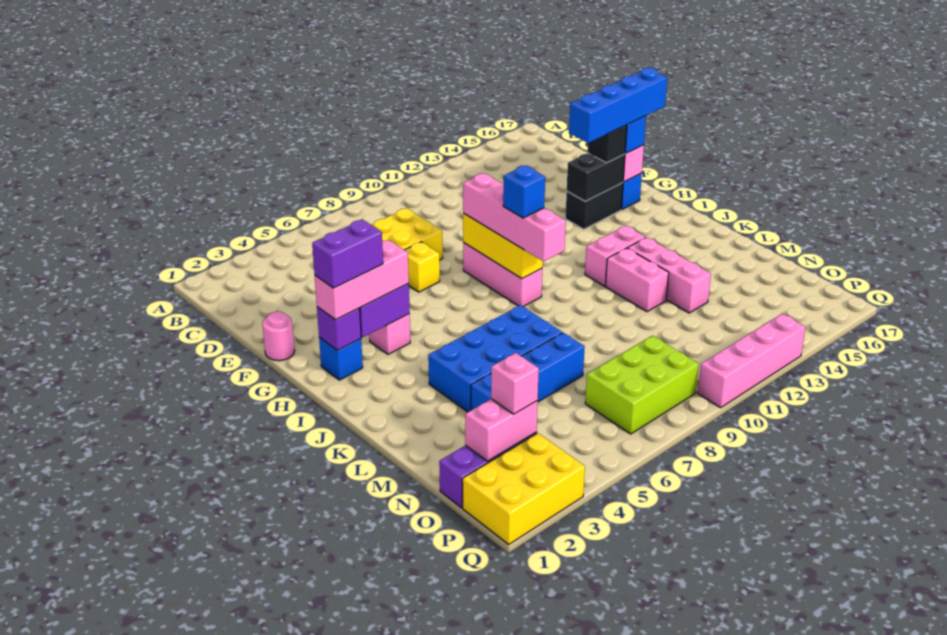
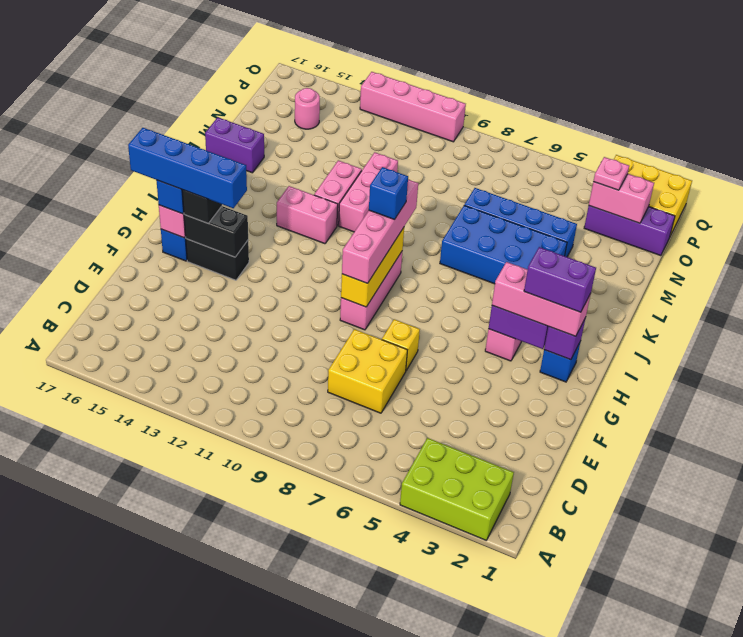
pink 1x1 round brick [262,312,295,361] -> pink 1x1 round brick moved to [295,88,320,129]
pink 1x3 brick [628,237,711,313] -> pink 1x3 brick moved to [339,152,398,232]
none -> purple 1x2 brick [205,117,264,173]
pink 1x1 brick [491,353,539,414] -> pink 1x1 plate [593,157,629,190]
lime 2x3 brick [585,336,699,434] -> lime 2x3 brick moved to [400,438,514,540]

